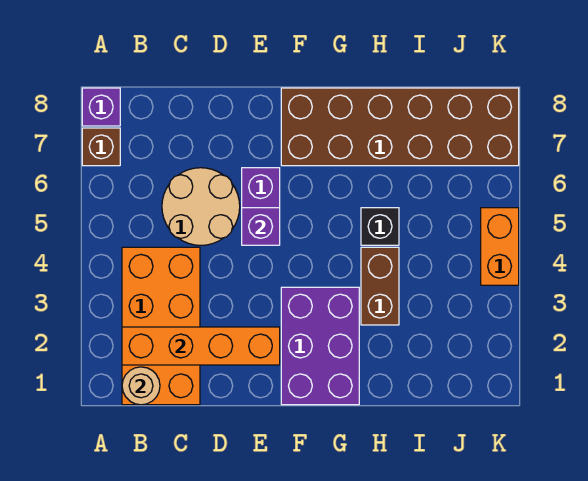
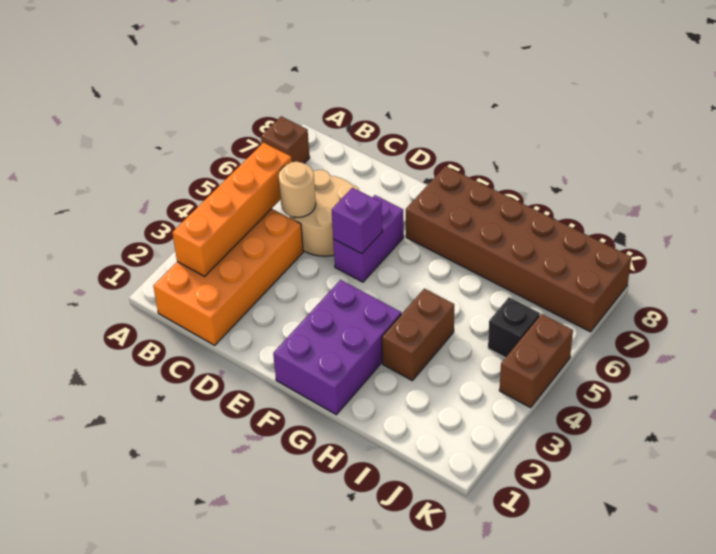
purple 1x1 brick [82,88,120,126] -> none
tan 1x1 round brick [122,367,160,405] -> tan 1x1 round brick moved to [279,162,316,217]
orange 1x4 brick [122,327,280,365] -> orange 1x4 brick turned to [172,143,292,276]
black 1x1 brick [361,208,399,245] -> black 1x1 brick moved to [488,297,540,358]
orange 1x2 brick [481,208,519,285] -> brown 1x2 brick [499,314,573,408]

